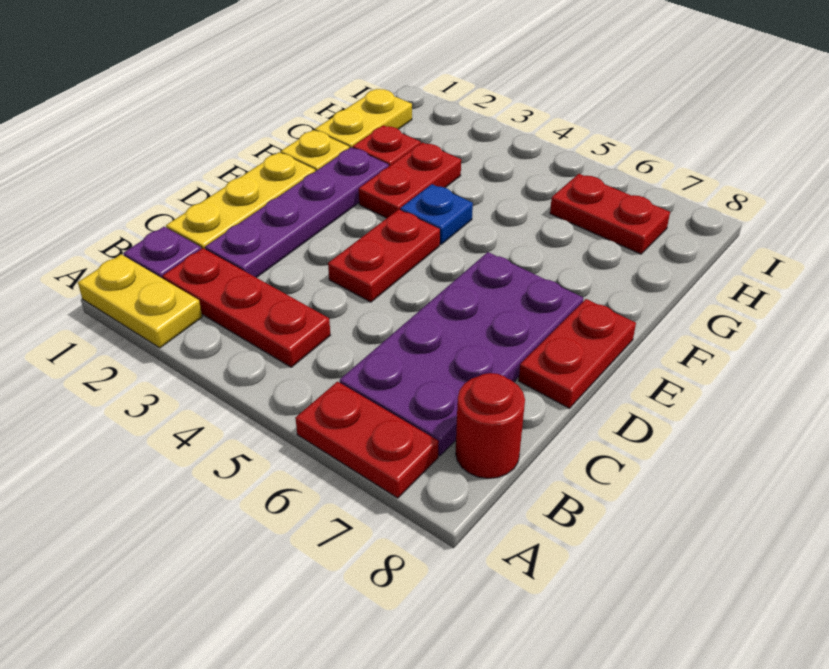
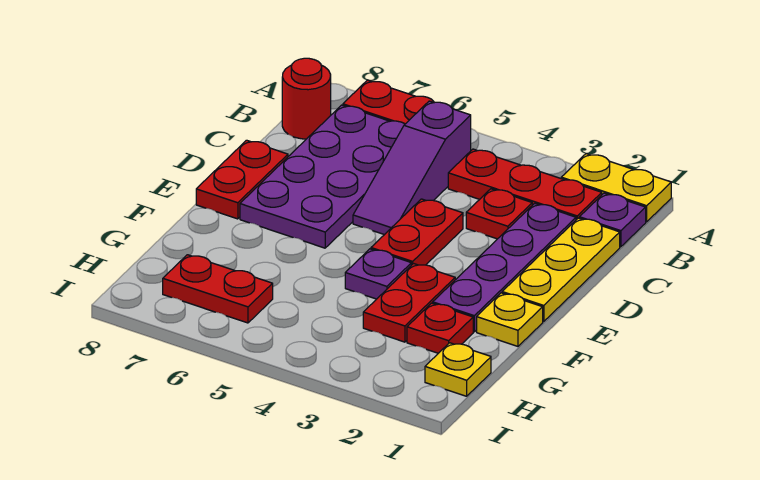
none -> purple 1x3 slope [353,101,471,235]
none -> red 1x1 plate [466,189,532,239]
blue 1x1 plate [400,184,473,244] -> purple 1x1 plate [345,249,411,299]
yellow 1x2 plate [315,89,412,148] -> yellow 1x1 plate [425,343,491,396]

